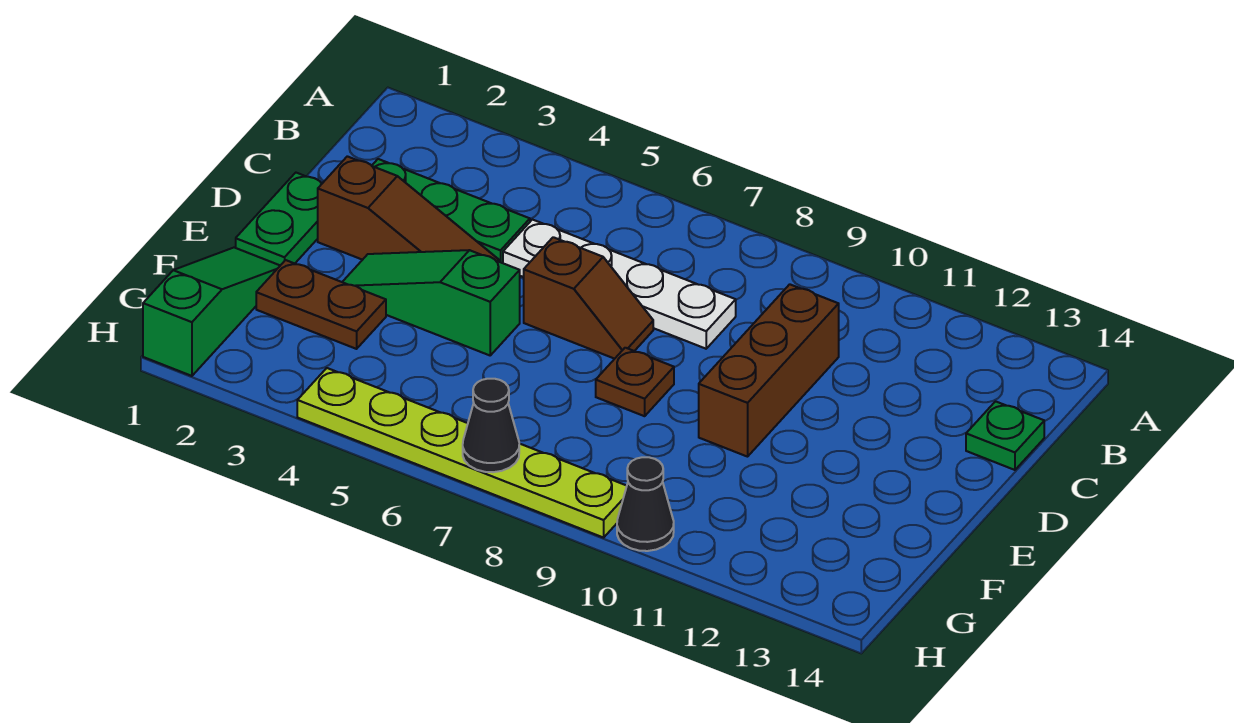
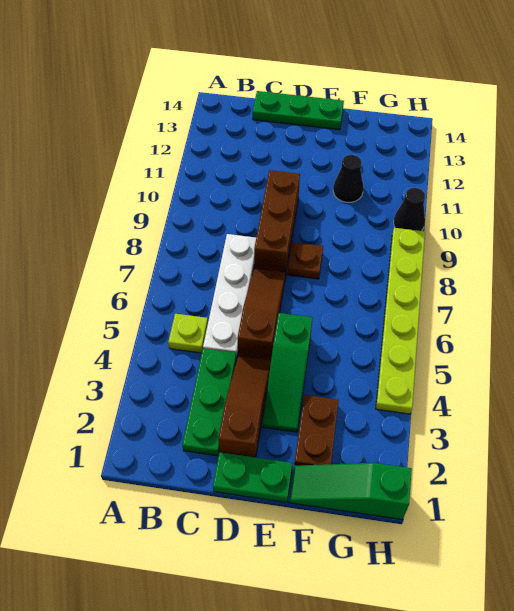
none -> lime 1x1 plate [168,314,208,353]
brown 1x3 brick [699,284,839,457] -> brown 1x3 brick turned to [254,170,300,272]
green 1x1 plate [966,401,1044,470] -> green 1x3 plate [253,91,344,130]
brown 1x2 slope [524,237,653,359] -> brown 1x3 slope [237,268,286,360]
black 1x1 cone [463,379,519,472] -> black 1x1 cone moved to [333,155,364,202]

